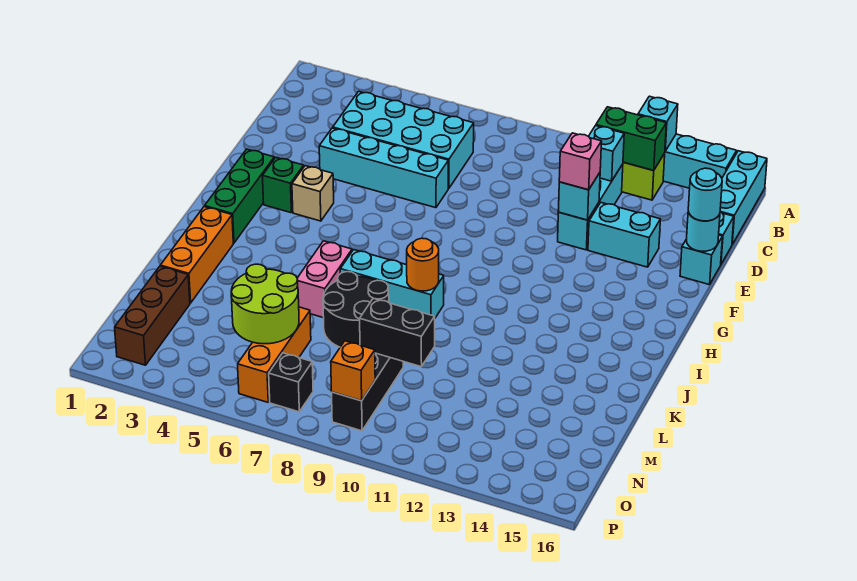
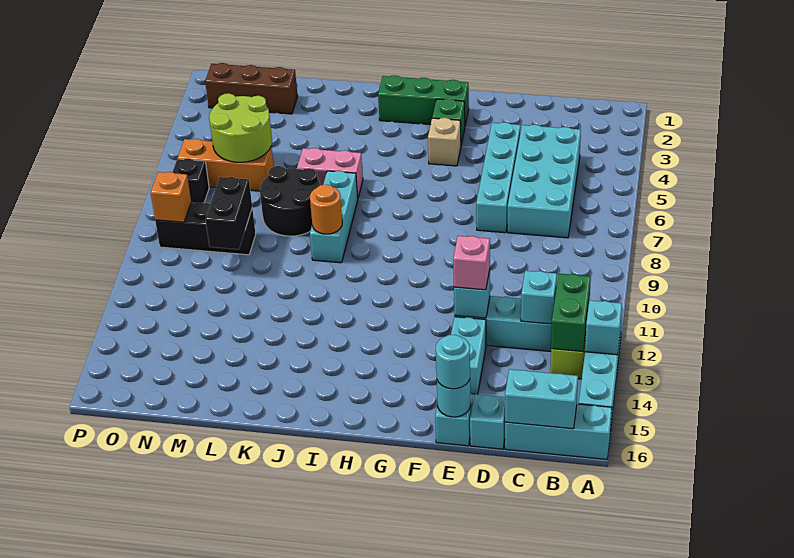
none -> cyan 1x2 brick [505,369,578,429]
orange 1x3 brick [160,207,233,303] -> none

